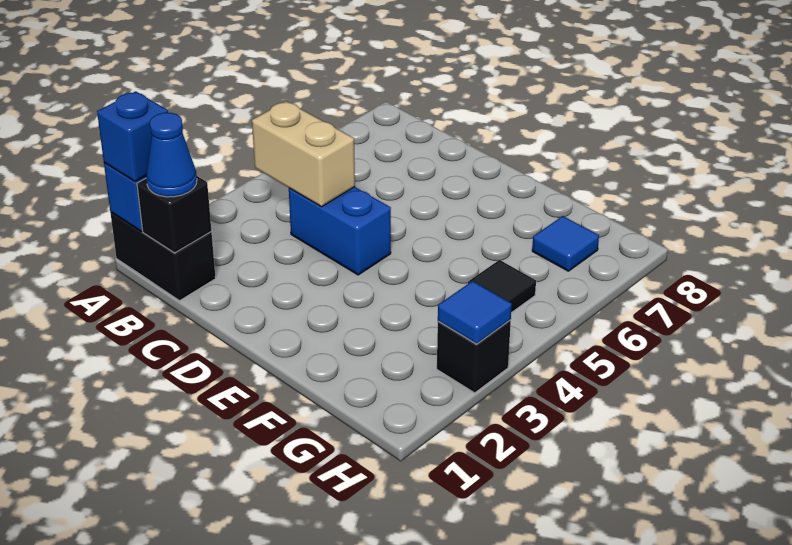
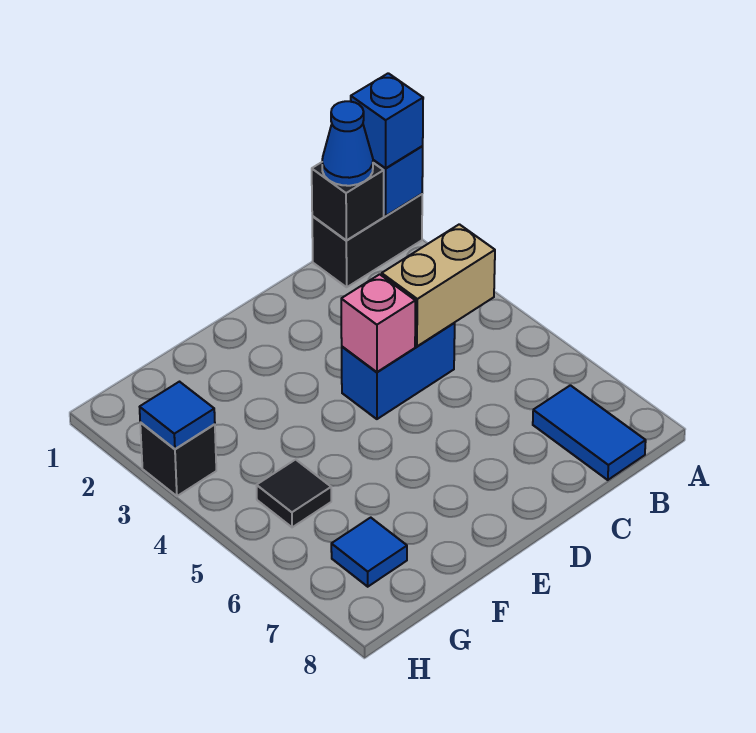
none -> blue 1x2 tile [533,385,646,480]
none -> pink 1x1 brick [341,274,415,372]

